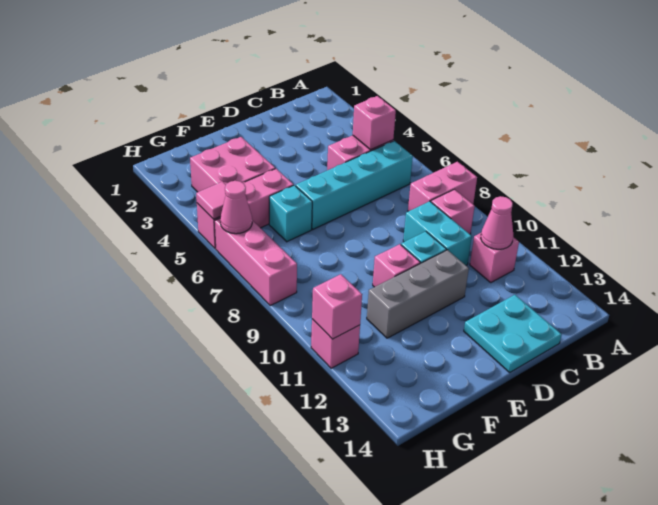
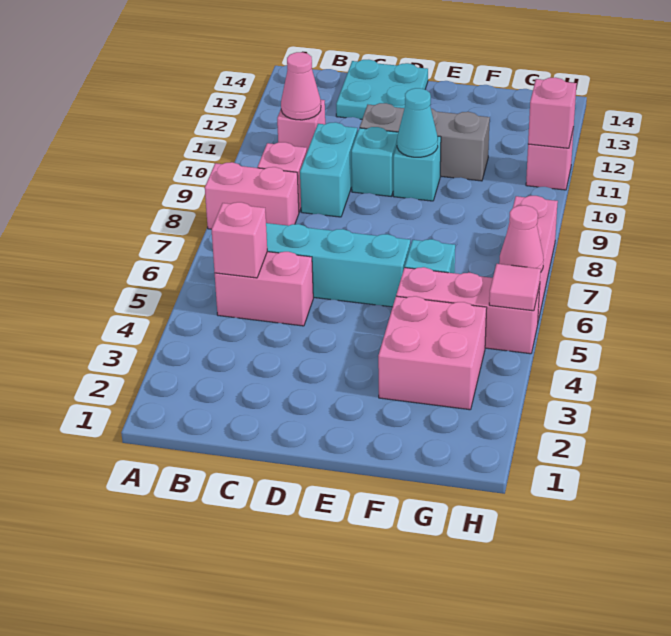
pink 1x1 brick [373,244,420,287] -> cyan 1x1 brick [393,136,441,201]
none -> cyan 1x1 cone [397,88,438,157]

